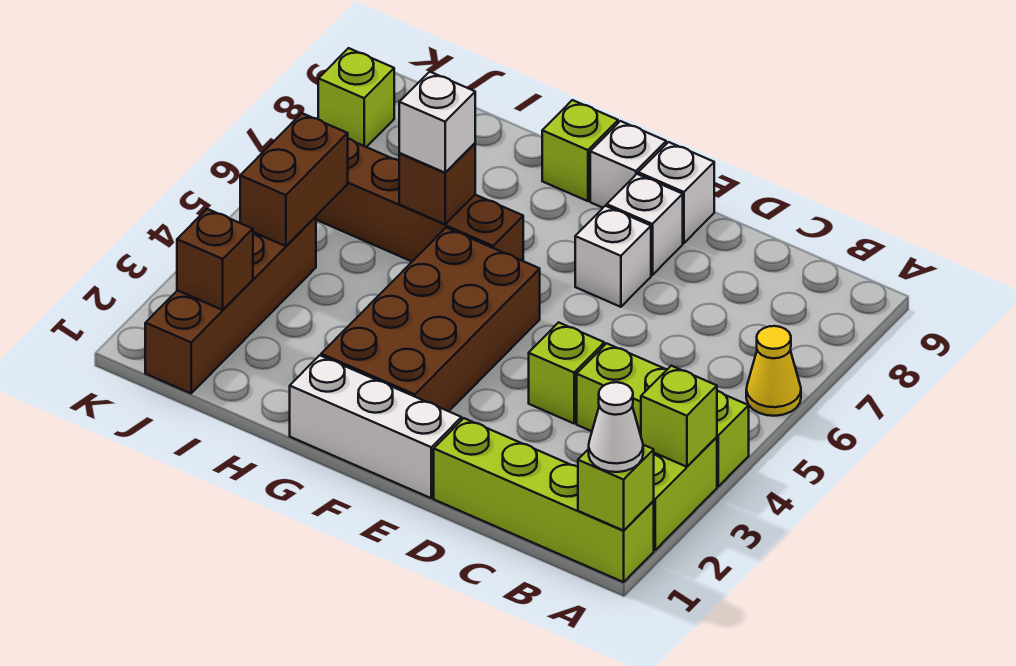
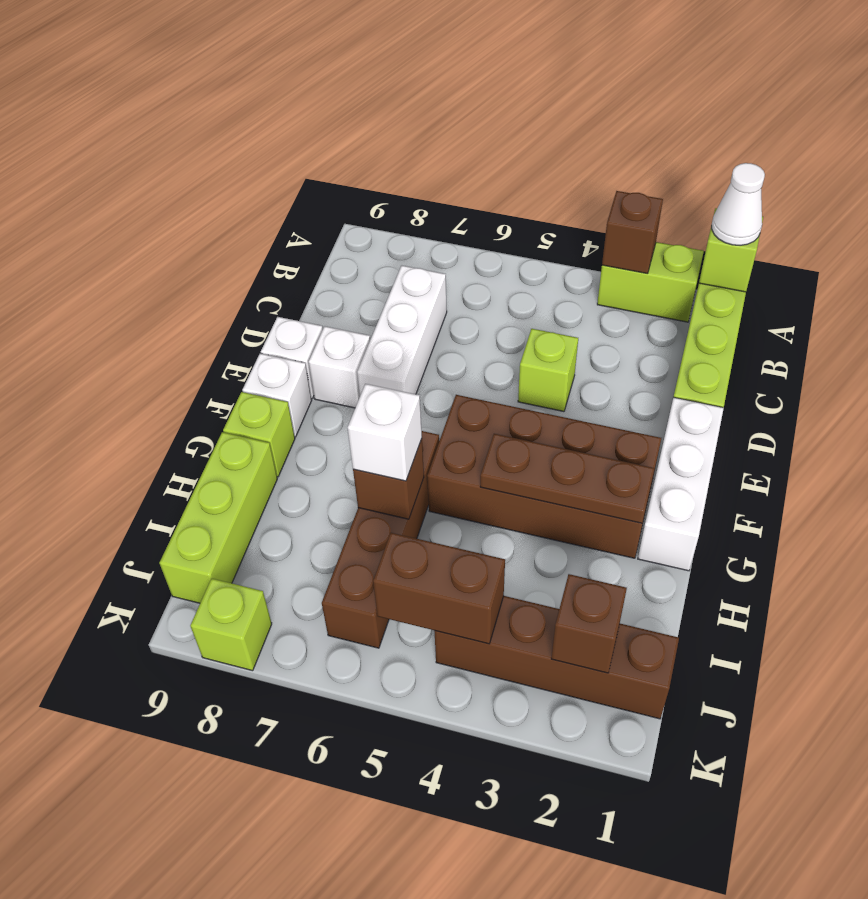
lime 1x1 brick [641,366,717,467] -> brown 1x1 brick [602,191,663,274]
lime 1x3 brick [577,343,749,486] -> lime 1x3 brick moved to [159,432,277,603]
yellow 1x1 cone [746,326,801,416] -> none
white 1x1 brick [575,206,651,307] -> white 1x3 brick [357,266,447,395]
none -> brown 1x3 plate [480,434,654,523]

